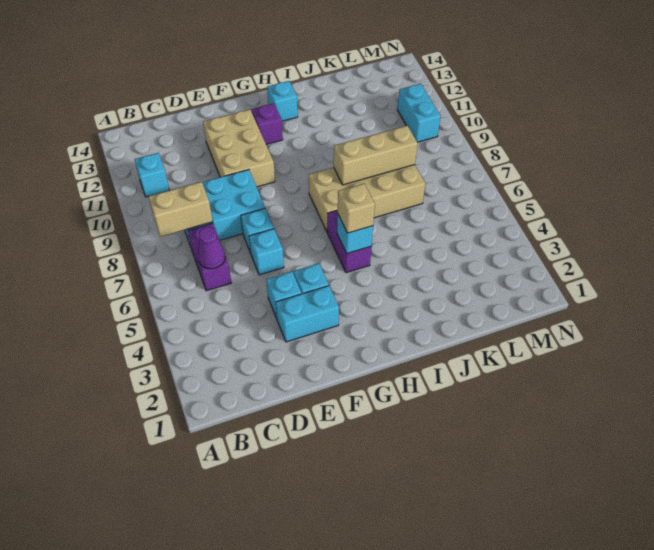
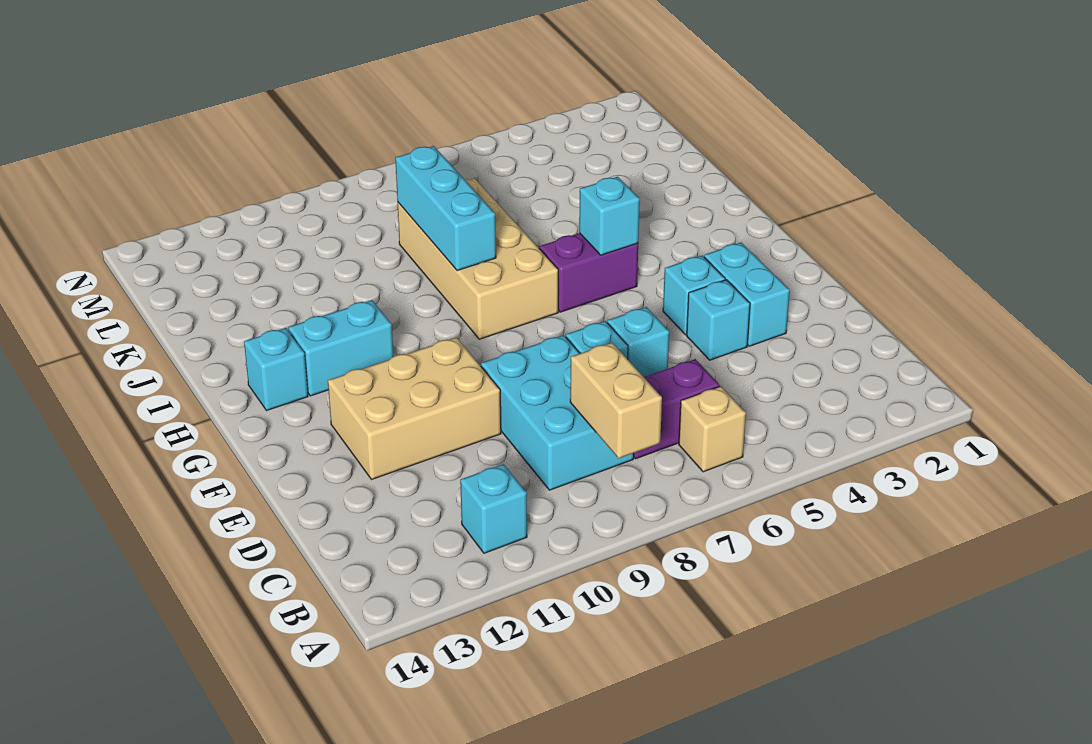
purple 1x1 cone [198,227,225,269] -> none
purple 1x1 brick [251,103,283,144] -> none
tan 1x1 brick [338,184,375,233] -> tan 1x1 brick moved to [679,386,746,472]
tan 1x3 brick [334,126,418,185] -> cyan 1x3 brick [395,146,496,271]
cyan 1x2 brick [397,84,441,142] -> cyan 1x2 brick moved to [288,300,393,396]

